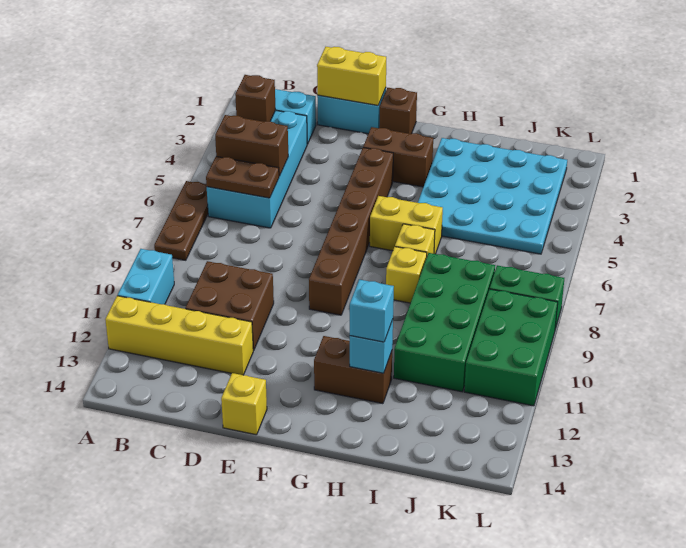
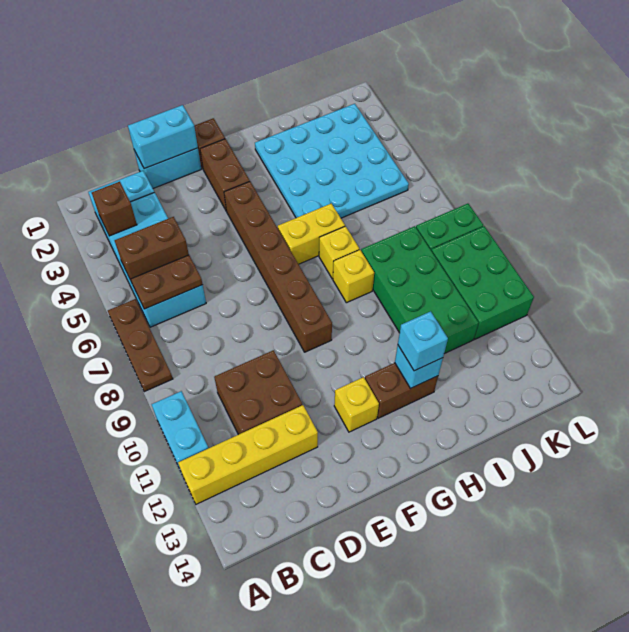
yellow 1x2 brick [317,47,386,105] -> cyan 1x2 brick [128,105,198,169]
yellow 1x1 brick [221,373,267,435] -> yellow 1x1 brick moved to [334,377,379,432]
brown 1x2 brick [363,127,433,187] -> brown 1x2 brick turned to [200,139,250,211]

